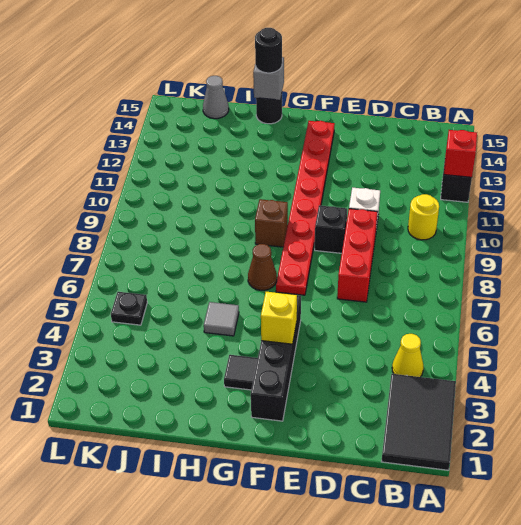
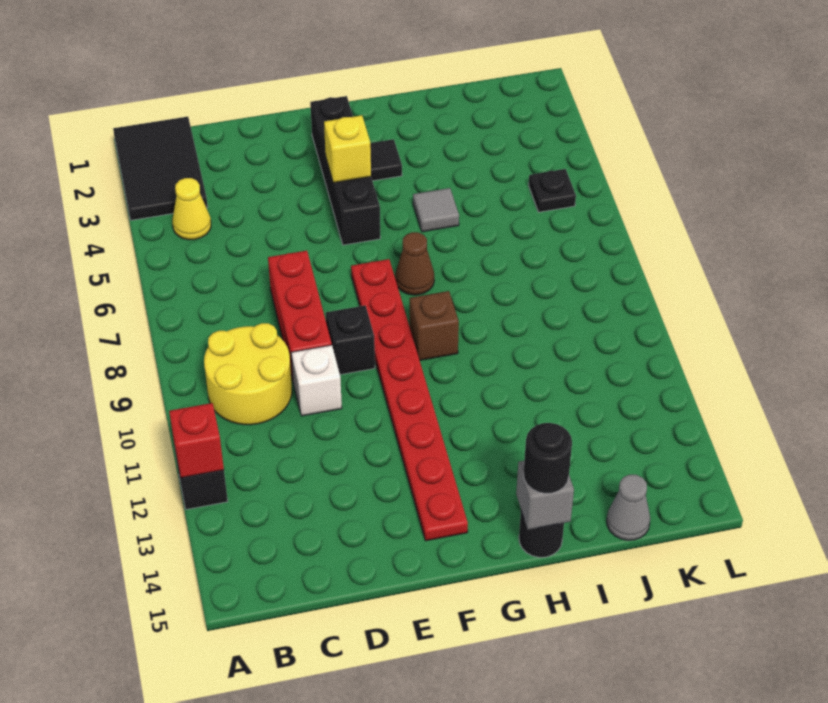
yellow 1x1 round brick [408,194,439,240] -> yellow 2x2 round brick [204,323,292,425]

